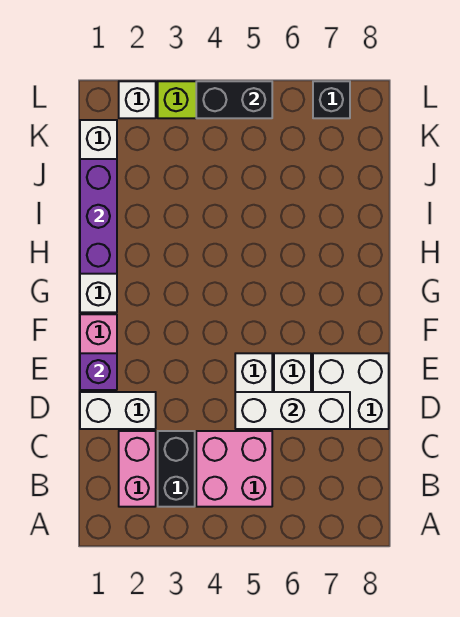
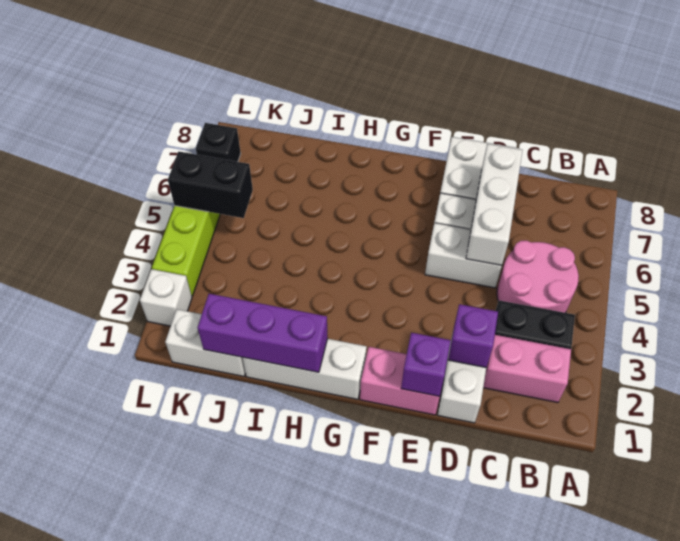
pink 2x2 brick [196,431,272,507] -> pink 2x2 round brick [497,241,579,313]
none -> purple 1x1 brick [448,304,498,367]
black 1x2 brick [196,81,272,118] -> black 1x2 brick turned to [168,152,253,218]

